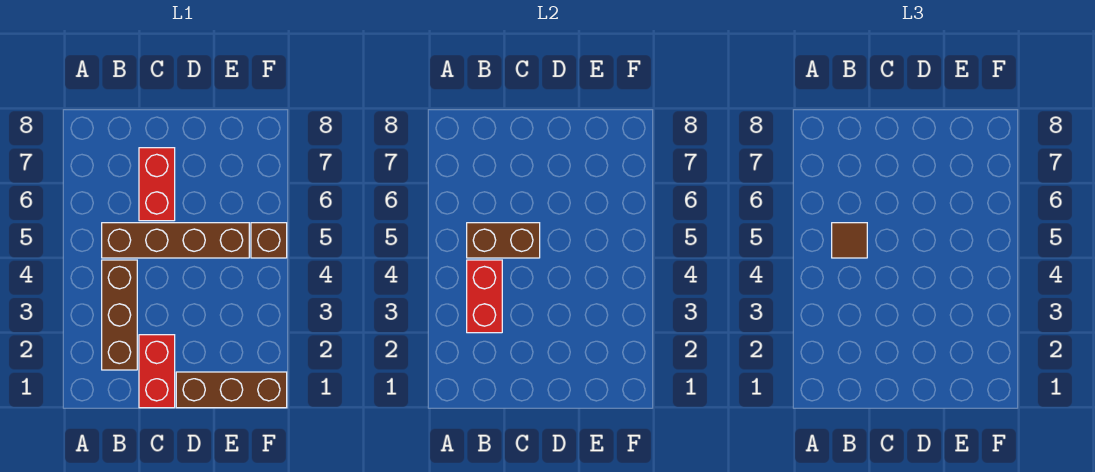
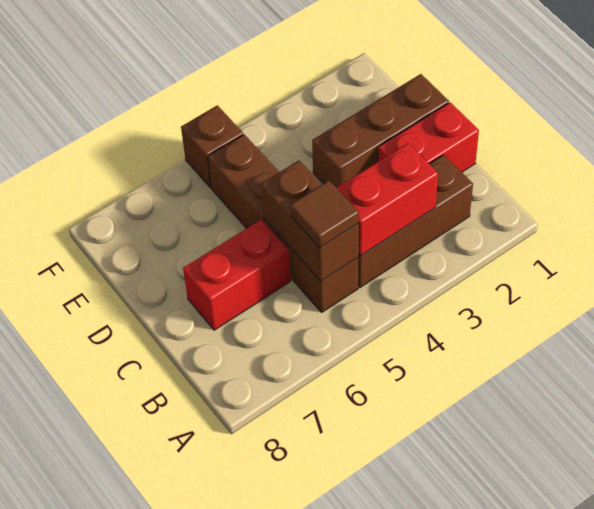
brown 1x3 brick [176,372,287,408] -> brown 1x3 brick turned to [312,74,449,188]

